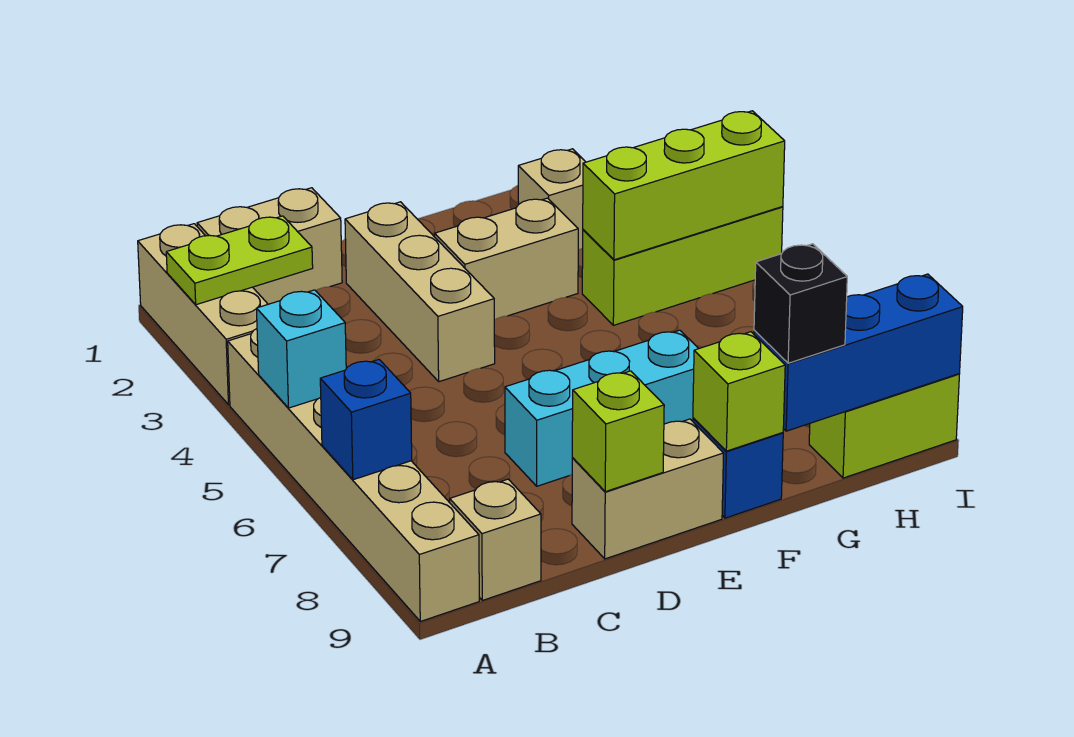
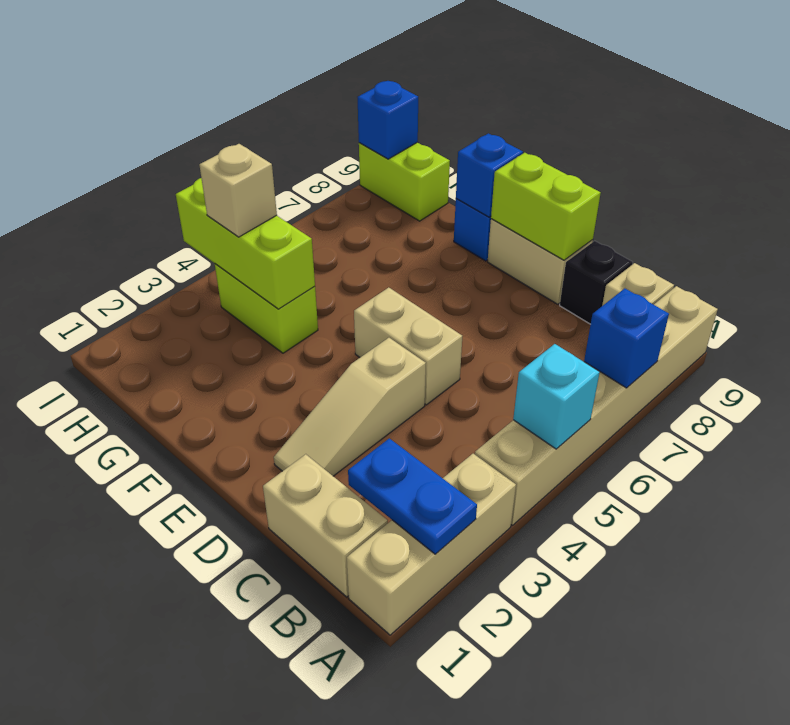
lime 1x2 plate [166,216,313,305] -> blue 1x2 plate [348,438,477,554]
tan 1x3 brick [345,202,495,382] -> tan 1x3 slope [274,338,426,476]
cyan 1x3 brick [505,330,699,486] -> none
lime 1x1 brick [572,371,664,492] -> lime 1x2 brick [491,153,601,260]
tan 1x2 brick [435,198,578,320] -> tan 1x2 brick moved to [354,287,463,405]
lime 1x1 brick [693,332,785,451] -> blue 1x1 brick [456,133,523,217]
tan 1x1 brick [518,149,585,250] -> tan 1x1 brick moved to [199,144,277,237]
lime 1x3 brick [582,207,783,325] -> lime 1x2 brick [215,264,318,353]
blue 1x3 brick [754,274,963,431] -> blue 1x1 brick [358,81,418,159]
black 1x1 brick [754,244,847,363] -> black 1x1 brick moved to [560,241,633,324]

